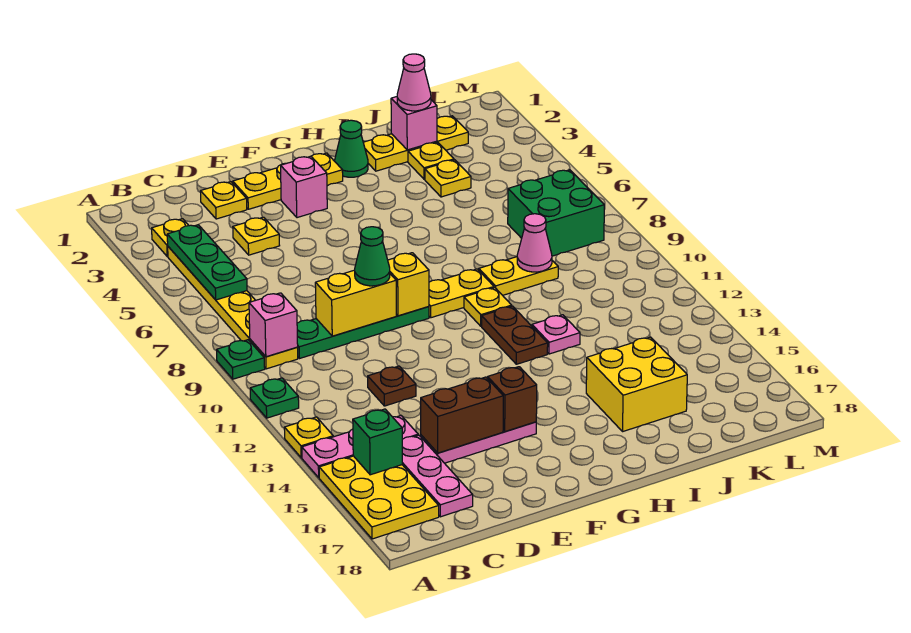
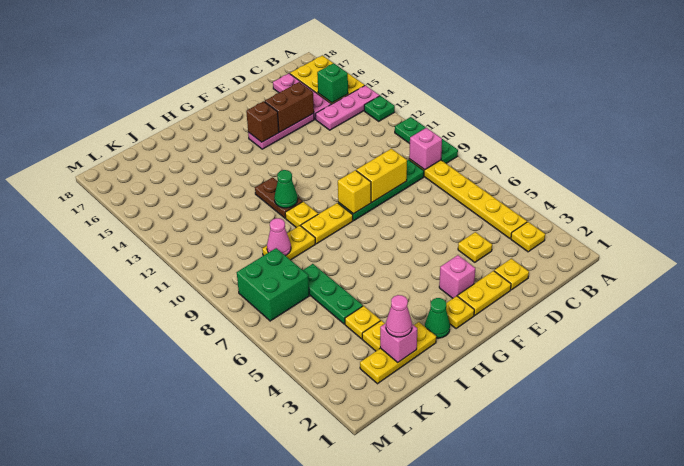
yellow 1x1 plate [284,417,333,458] -> green 1x1 plate [364,96,395,121]
green 1x3 plate [167,225,247,300] -> green 1x3 plate moved to [303,264,363,324]
brown 1x1 plate [368,366,416,406] -> none
green 1x1 cone [355,227,390,286] -> green 1x1 cone moved to [274,170,298,208]
pink 1x1 plate [532,315,580,354] -> none
yellow 2x2 brick [586,337,687,432] -> none

